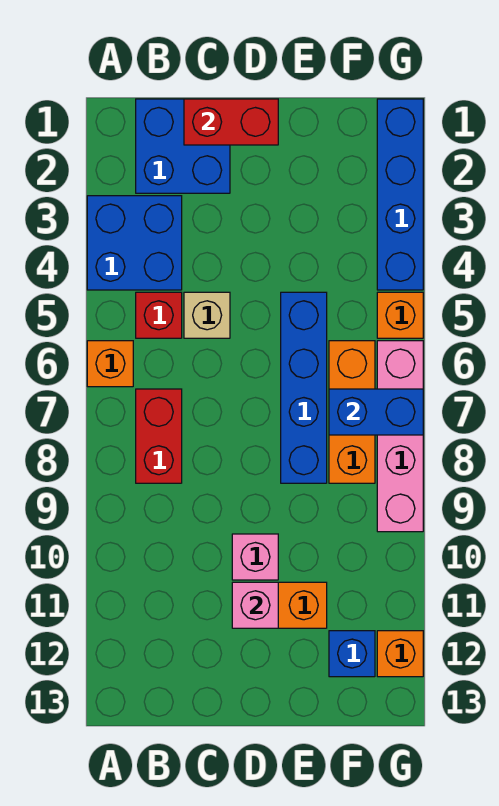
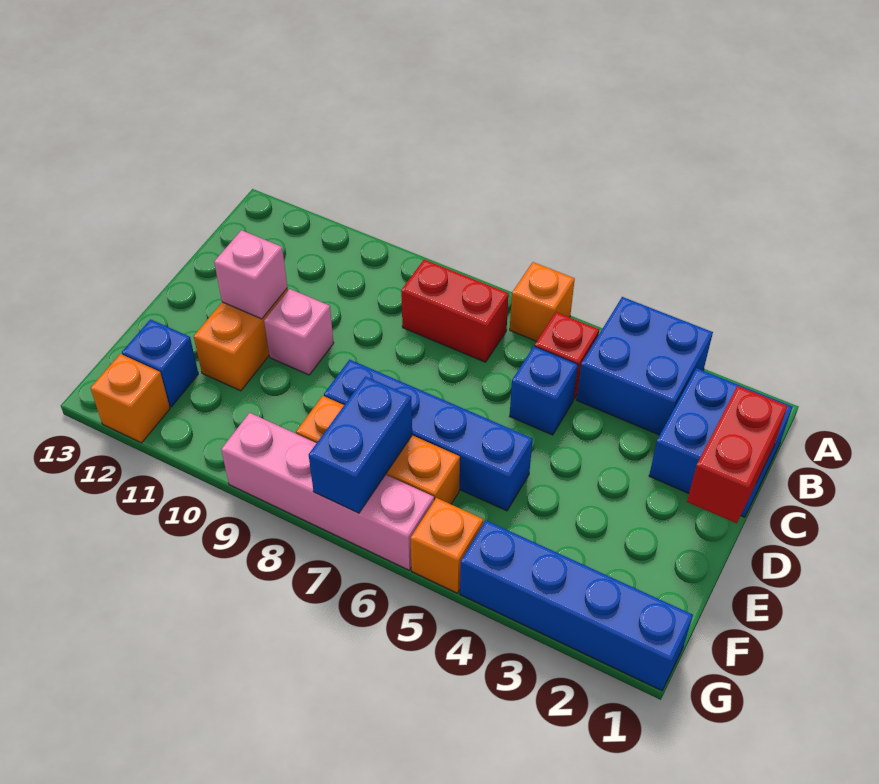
tan 1x1 brick [184,292,230,338] -> blue 1x1 brick [510,346,578,435]

